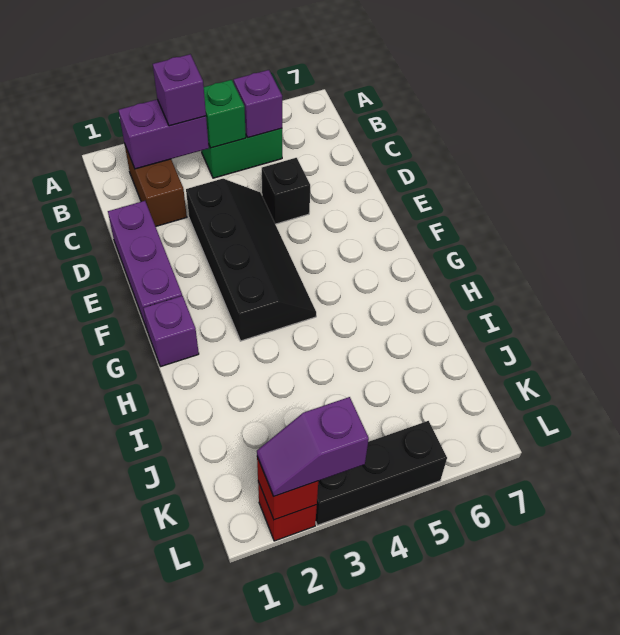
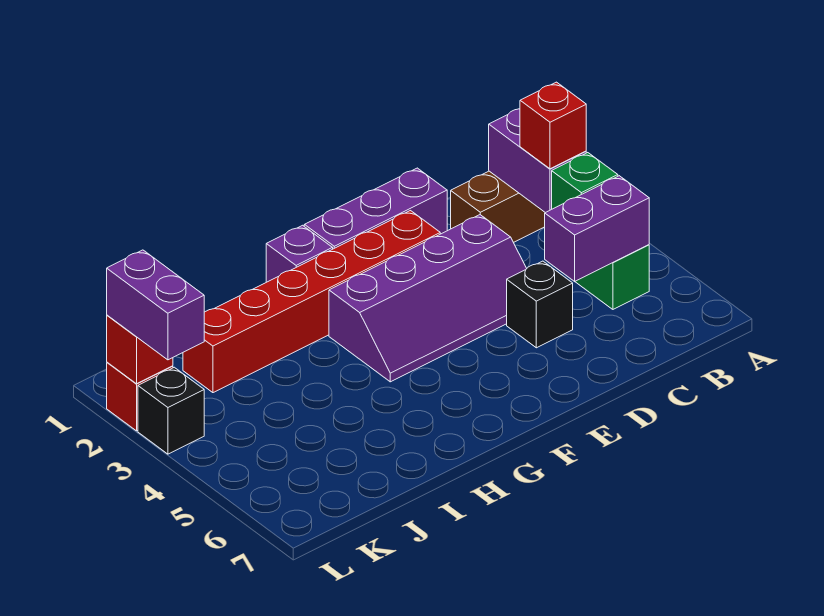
purple 1x1 brick [153,54,206,126] -> red 1x1 brick [520,82,586,169]
purple 1x1 brick [234,70,282,138] -> purple 1x2 brick [545,176,649,281]
black 2x4 slope [186,179,316,341] -> purple 2x4 slope [329,215,527,382]
none -> red 1x6 brick [183,211,440,393]
purple 1x2 slope [257,397,369,497] -> purple 1x2 brick [107,250,204,360]
black 1x3 brick [316,421,447,525] -> black 1x1 brick [138,367,204,454]

